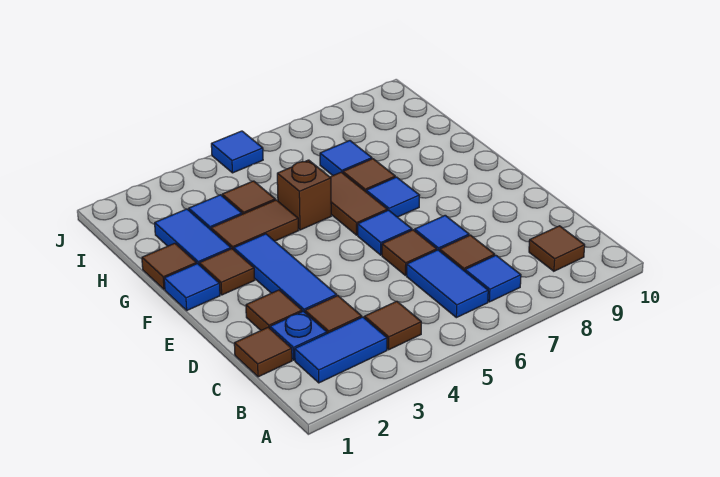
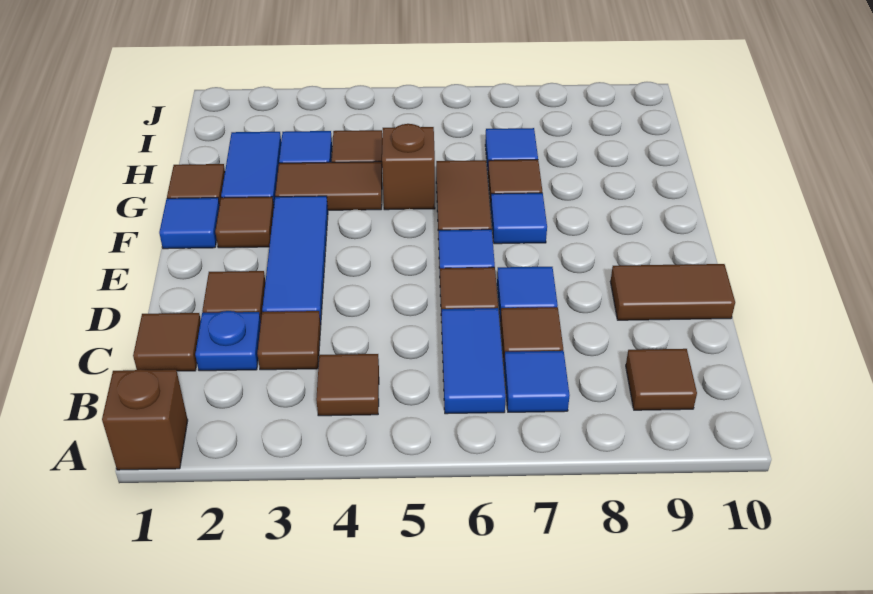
none -> brown 1x1 brick [102,369,188,470]
blue 1x2 tile [295,317,387,383] -> none
none -> brown 1x2 tile [610,264,735,320]
blue 1x1 tile [211,131,263,173] -> none

